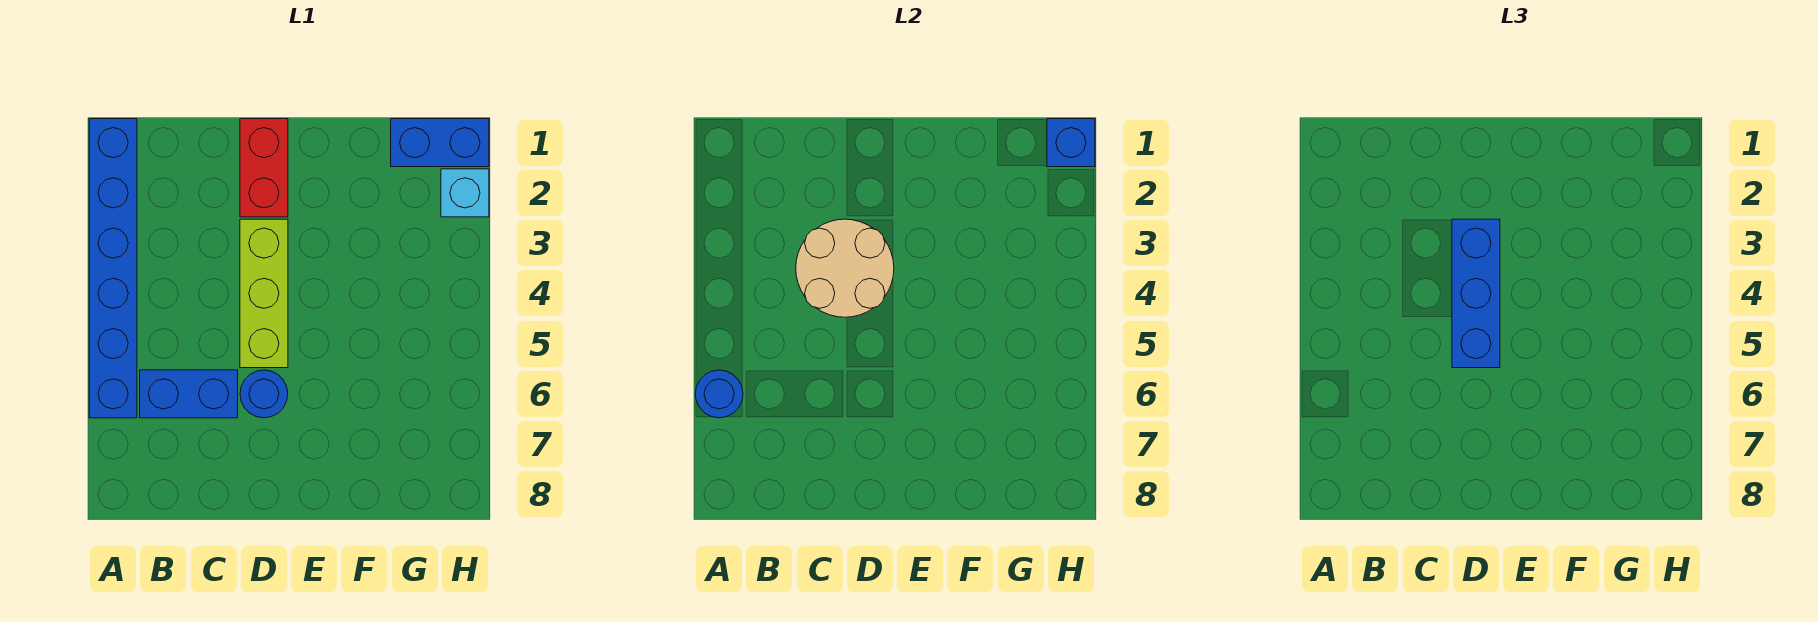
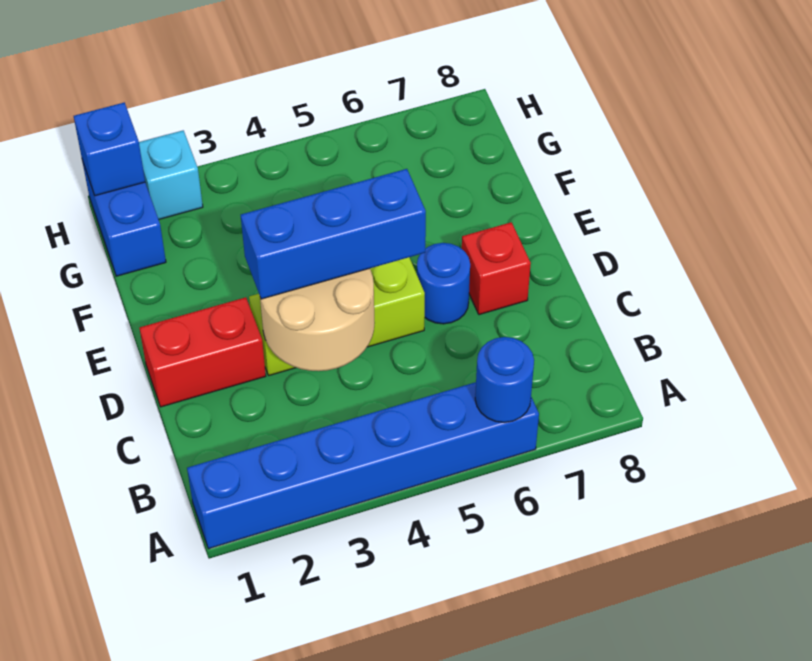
blue 1x2 brick [140,370,238,418] -> none
none -> red 1x1 brick [462,222,531,315]

